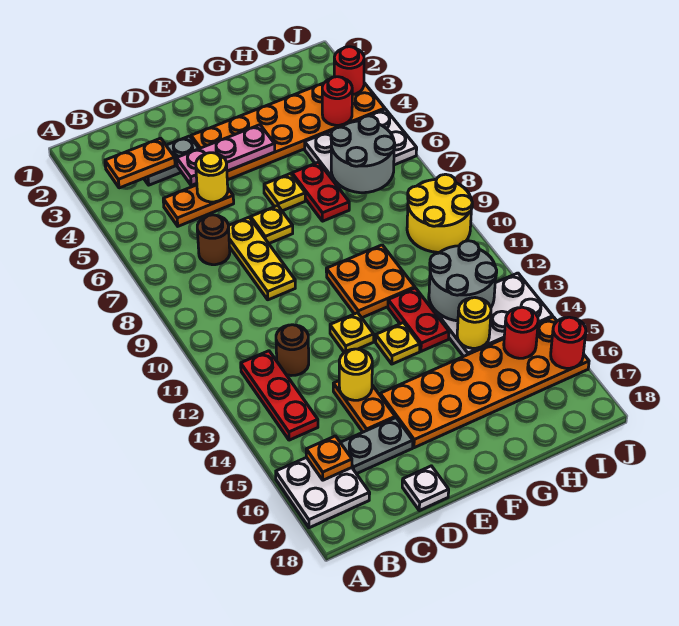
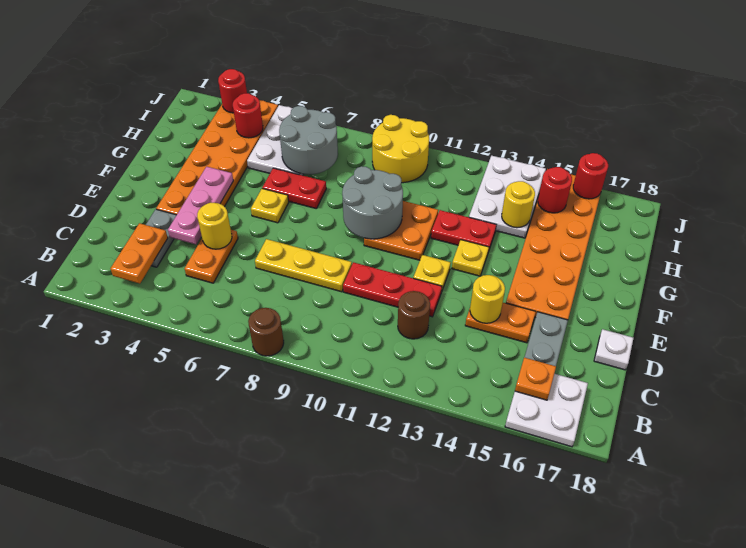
red 1x3 plate [241,351,318,440] -> red 1x3 plate moved to [343,262,442,317]
brown 1x1 round brick [197,215,230,265] -> brown 1x1 round brick moved to [248,308,284,356]
yellow 1x1 plate [251,206,293,243] -> none
grey 2x2 round brick [429,241,497,321] -> grey 2x2 round brick moved to [342,166,403,239]

